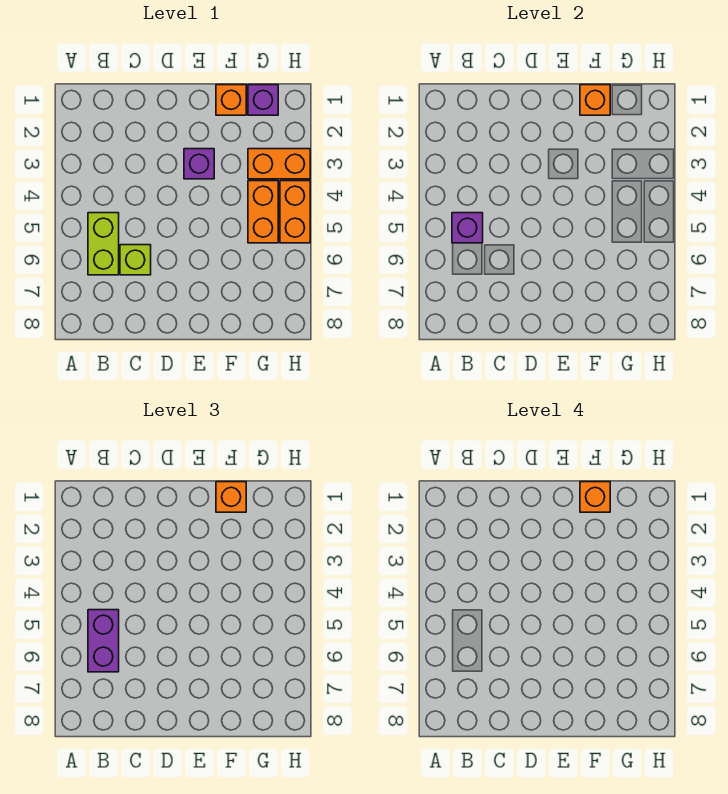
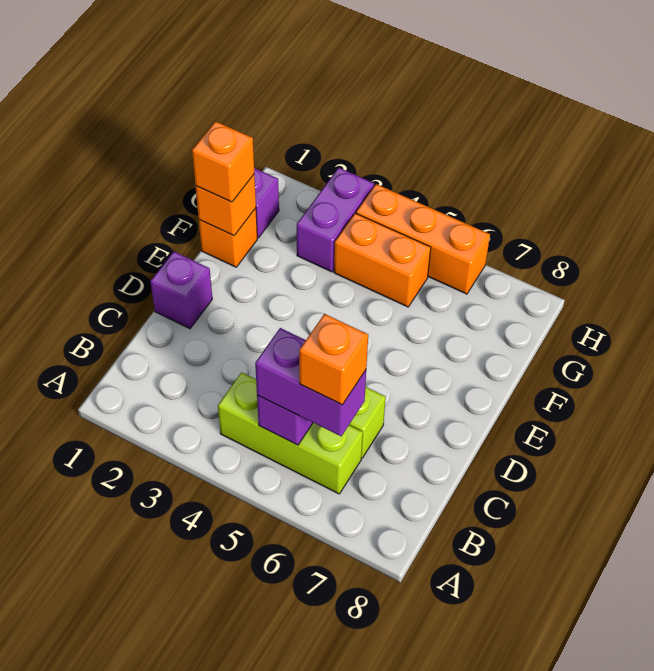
lime 1x2 brick [88,213,119,275] -> lime 1x3 brick [218,372,363,494]
purple 1x1 brick [184,149,214,179] -> purple 1x1 brick moved to [150,252,212,329]
orange 1x1 brick [580,482,610,512] -> orange 1x1 brick moved to [299,314,368,405]
orange 1x2 brick [248,149,310,179] -> purple 1x2 brick [297,168,374,272]
orange 1x2 brick [280,181,310,243] -> orange 1x3 brick [356,184,490,294]

